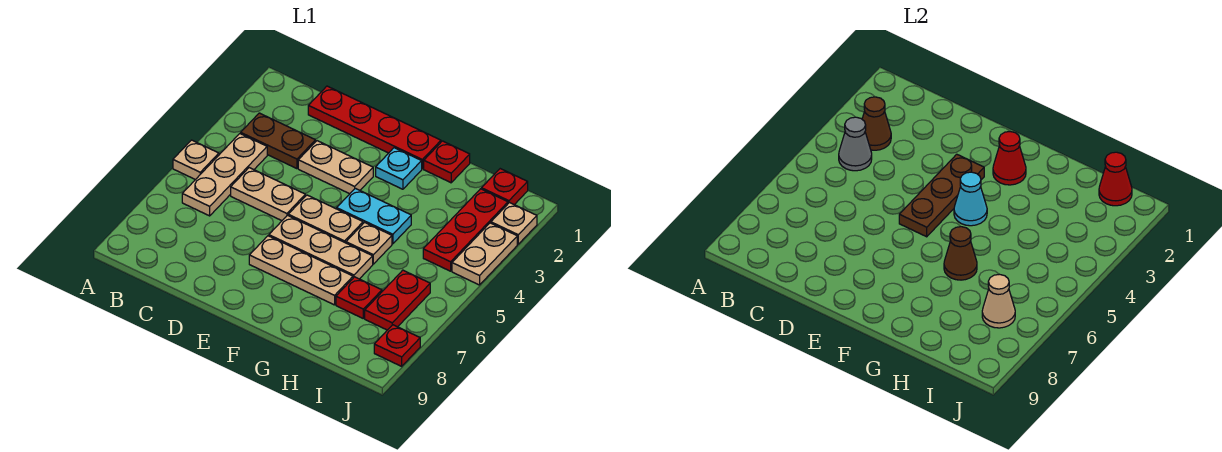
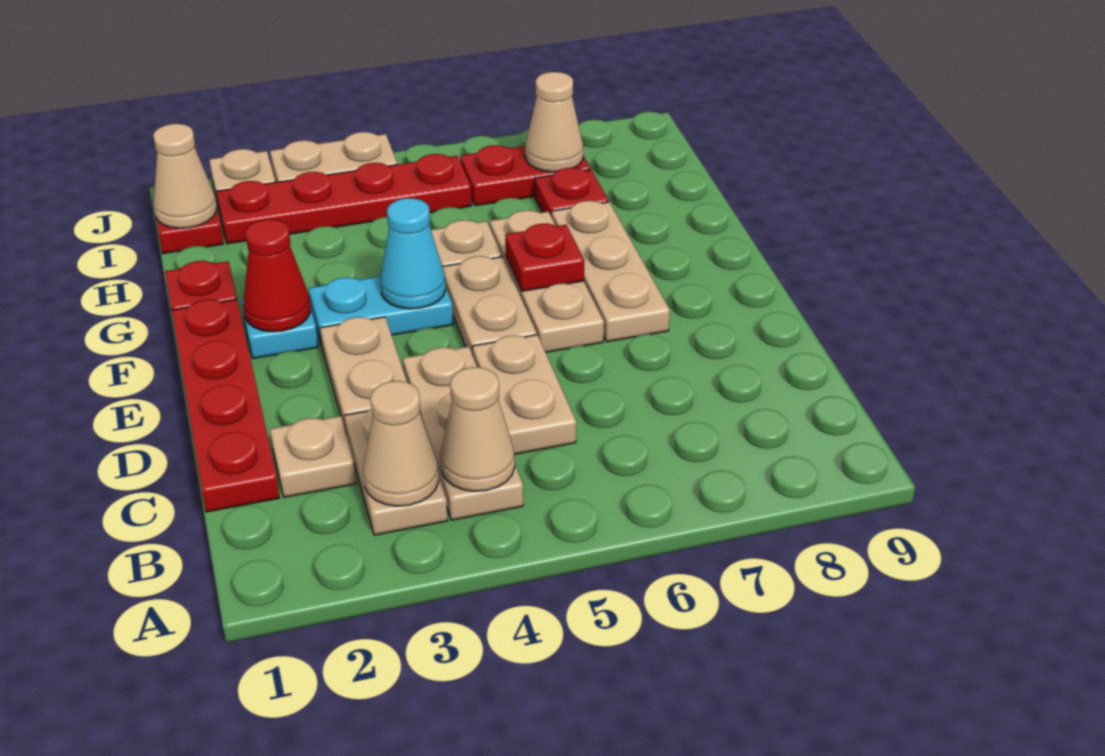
tan 1x1 plate [173,140,219,180] -> tan 1x1 plate moved to [270,416,356,497]
brown 1x2 plate [241,113,315,169] -> tan 1x2 plate [345,409,448,535]
brown 1x1 cone [862,97,891,150] -> tan 1x1 cone [363,381,439,506]
tan 1x3 plate [182,134,267,216] -> tan 1x3 plate turned to [403,347,523,520]
grey 1x1 cone [839,117,872,171] -> tan 1x1 cone [440,367,515,491]
brown 1x3 plate [899,154,984,237] -> none
cyan 1x2 plate [337,188,411,244] -> cyan 1x2 plate turned to [309,276,453,346]
brown 1x1 cone [944,227,977,280] -> none
red 1x1 cone [1099,152,1132,206] -> tan 1x1 cone [153,124,217,228]
red 1x3 plate [423,189,508,271] -> red 1x4 plate [216,154,472,244]
red 1x1 plate [374,325,420,366] -> red 1x1 plate moved to [505,224,584,291]

